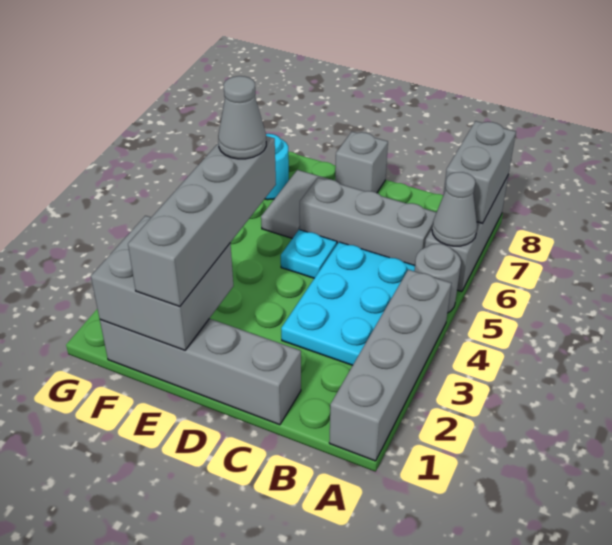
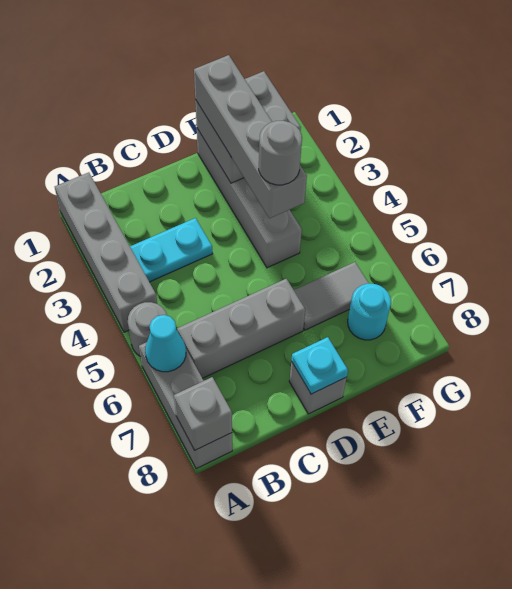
grey 1x1 cone [432,172,477,246] -> cyan 1x1 cone [145,315,186,372]
grey 1x2 brick [443,121,516,223] -> grey 1x1 brick [174,377,232,450]
cyan 2x3 plate [281,242,415,365] -> cyan 1x2 plate [130,218,212,282]
grey 1x4 brick [100,319,301,425] -> grey 1x4 brick turned to [197,129,302,268]
cyan 1x1 plate [281,230,337,278] -> cyan 1x1 plate moved to [291,337,348,394]
grey 1x1 cone [218,76,266,159] -> grey 1x1 round brick [259,121,302,185]
grey 1x2 tile [261,170,328,238] -> grey 1x2 tile turned to [294,262,369,330]

